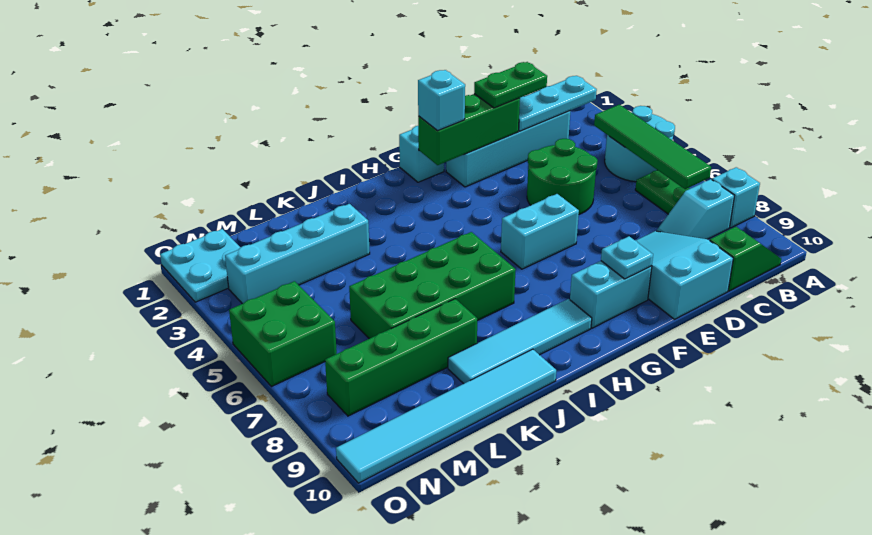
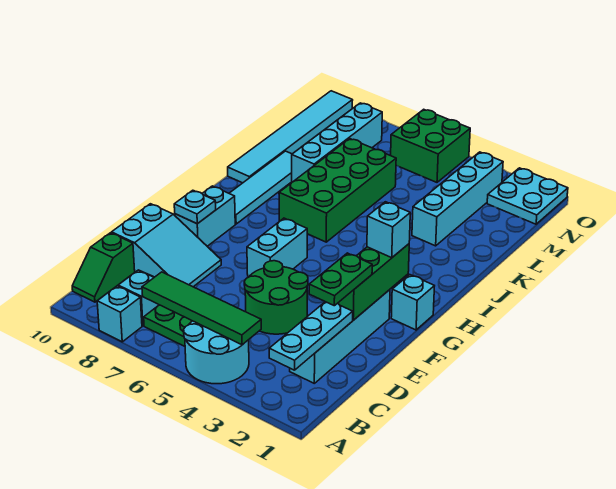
green 1x4 brick [325,299,477,416] -> cyan 1x4 brick [292,103,382,182]

